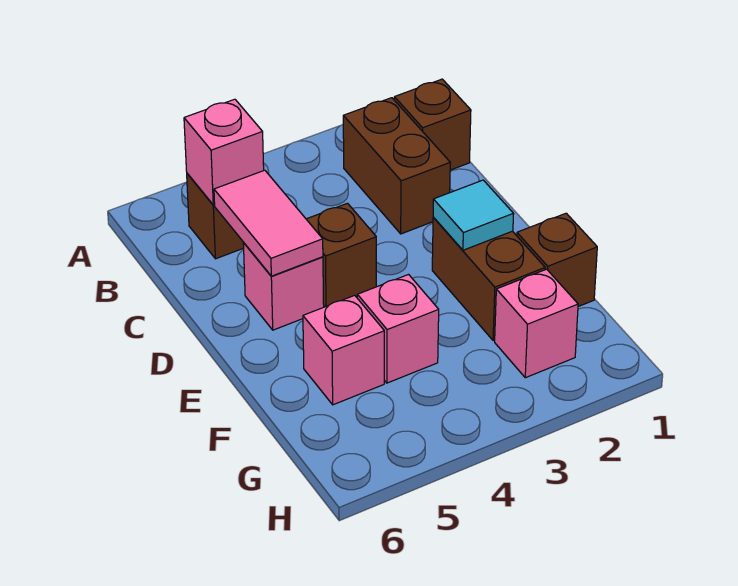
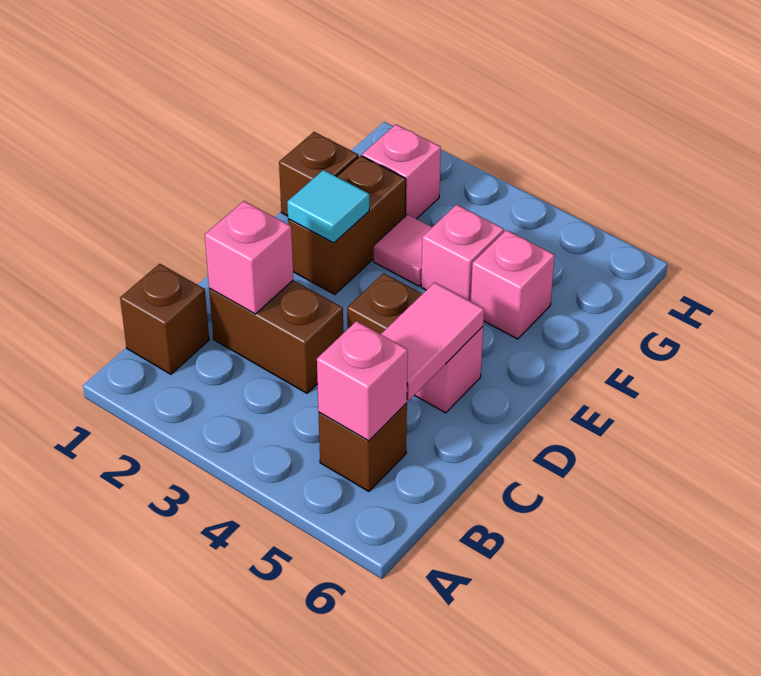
brown 1x2 brick [343,98,450,234] -> brown 1x2 brick turned to [209,280,343,393]
none -> pink 1x1 brick [205,201,293,314]
none -> pink 1x1 tile [374,215,432,286]

